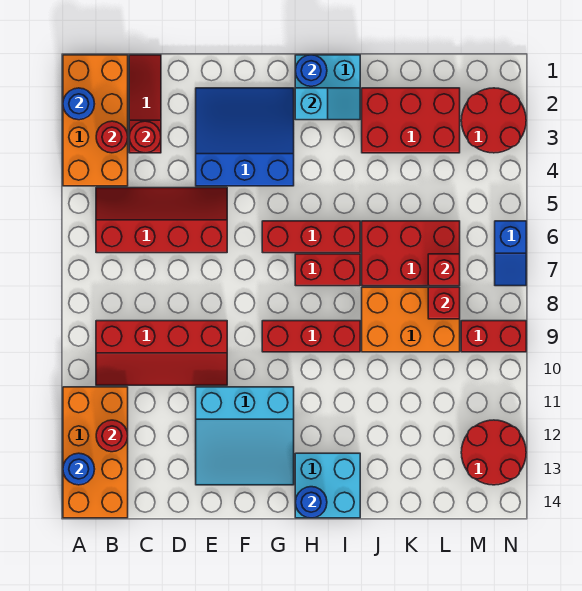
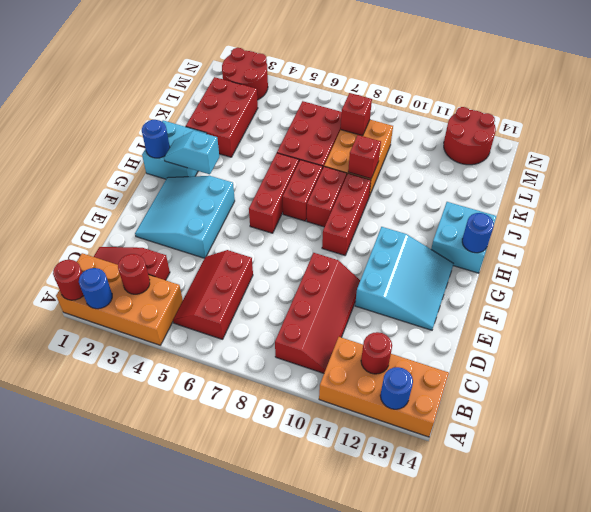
red 2x4 slope [96,188,227,253] -> red 2x3 slope [173,250,253,339]
red 1x1 round brick [129,121,161,153] -> red 1x1 round brick moved to [53,260,84,300]
blue 3x3 slope [196,88,294,186] -> cyan 3x3 slope [135,176,235,258]
cyan 1x2 slope [295,88,360,120] -> cyan 1x2 slope turned to [164,131,219,174]
red 1x1 brick [428,254,460,286] -> red 1x1 brick moved to [348,135,381,179]
red 1x2 brick [461,321,526,352] -> red 1x2 brick moved to [307,167,347,227]
blue 1x2 slope [495,221,526,286] -> none

